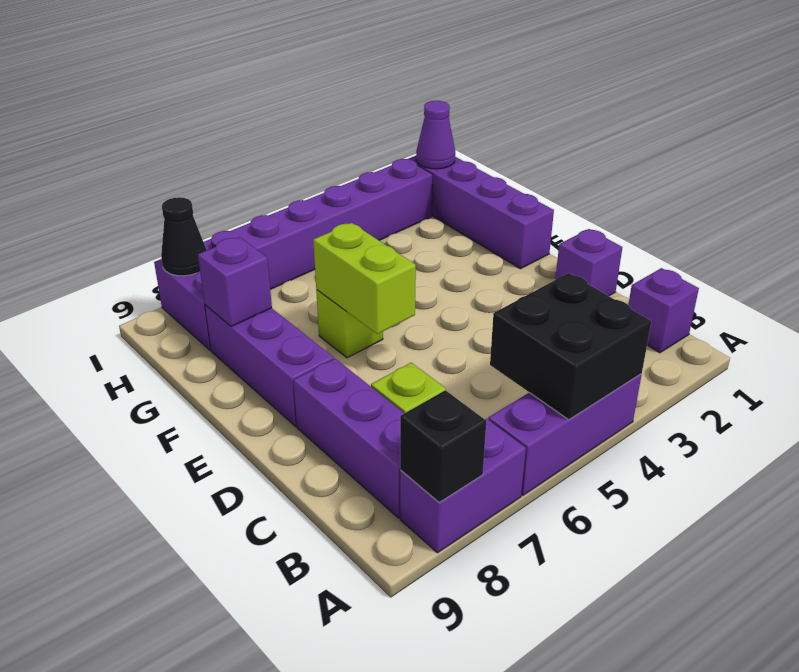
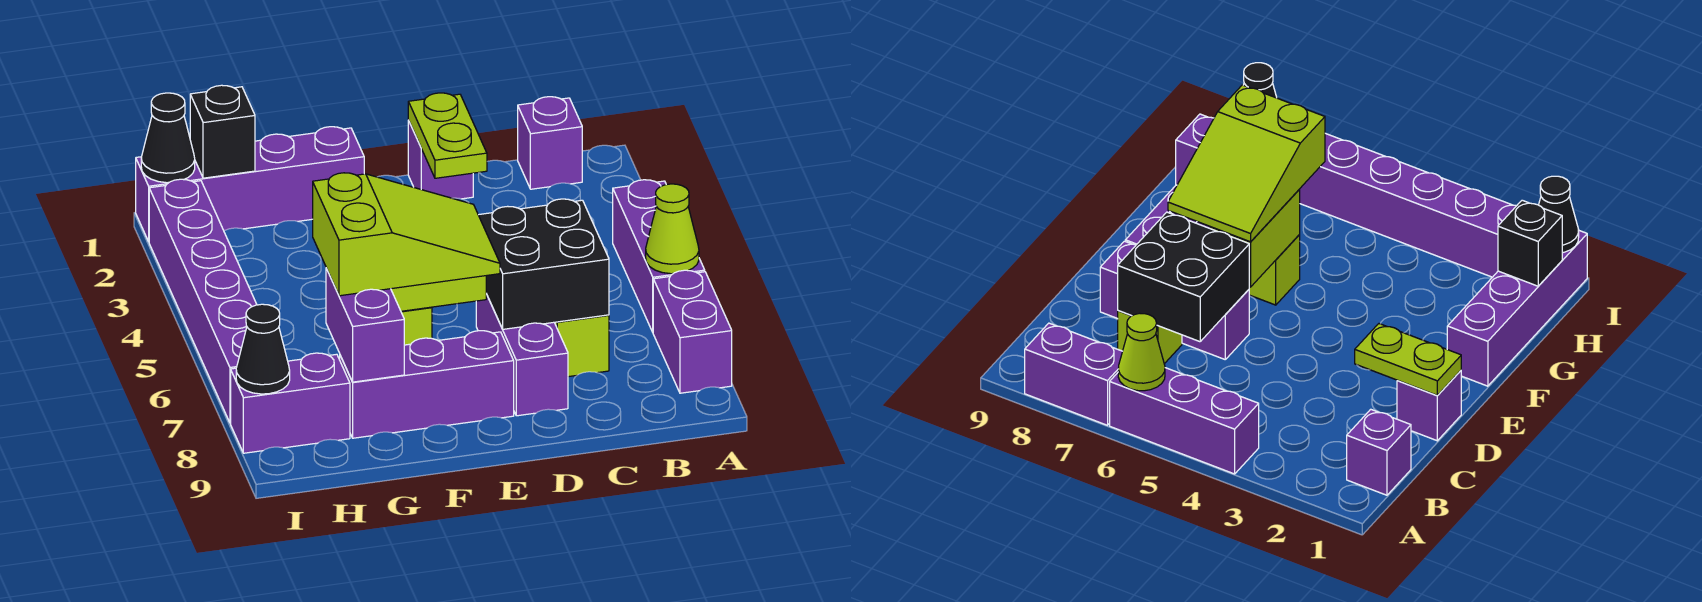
black 2x2 brick [490,273,651,420] -> black 2x2 brick moved to [479,199,609,329]
none -> lime 1x1 cone [646,184,699,274]
black 1x1 brick [400,390,486,502] -> black 1x1 brick moved to [190,85,255,178]
purple 1x3 brick [293,359,404,518] -> purple 1x3 brick turned to [476,294,568,416]
none -> lime 1x2 plate [408,93,487,178]
none -> lime 2x3 slope [313,173,500,296]
purple 1x1 brick [198,237,272,327] -> purple 1x2 brick [326,268,404,382]
purple 1x1 cone [416,101,455,169] -> black 1x1 cone [141,93,195,183]

